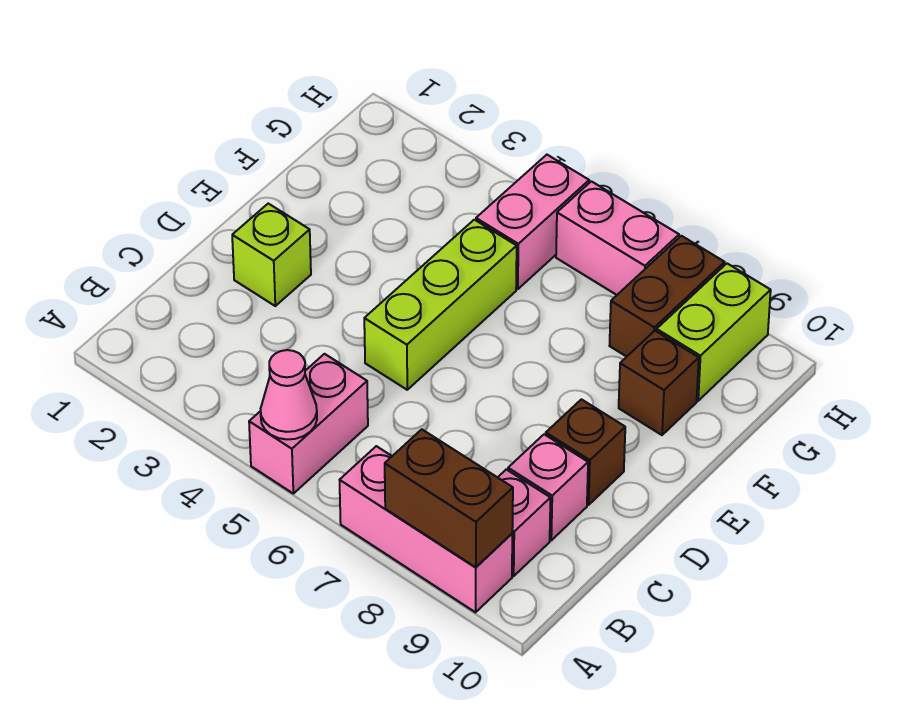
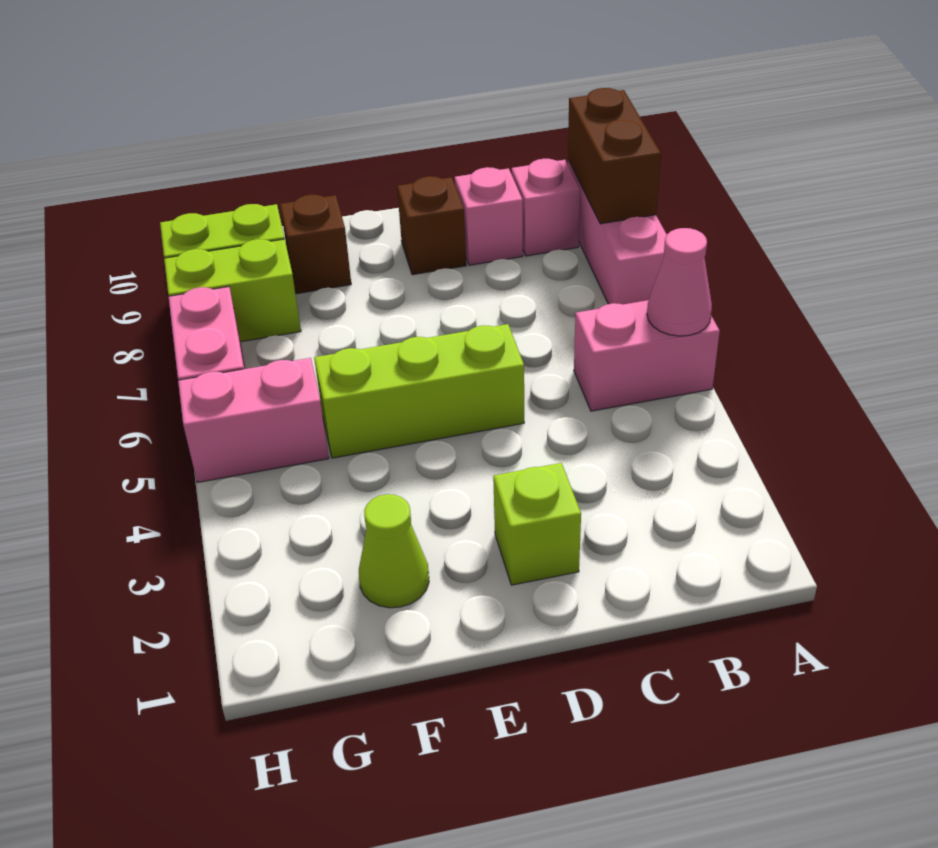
none -> lime 1x1 cone [359,494,429,608]
brown 1x2 brick [609,236,725,357] -> lime 1x2 brick [164,239,301,342]

